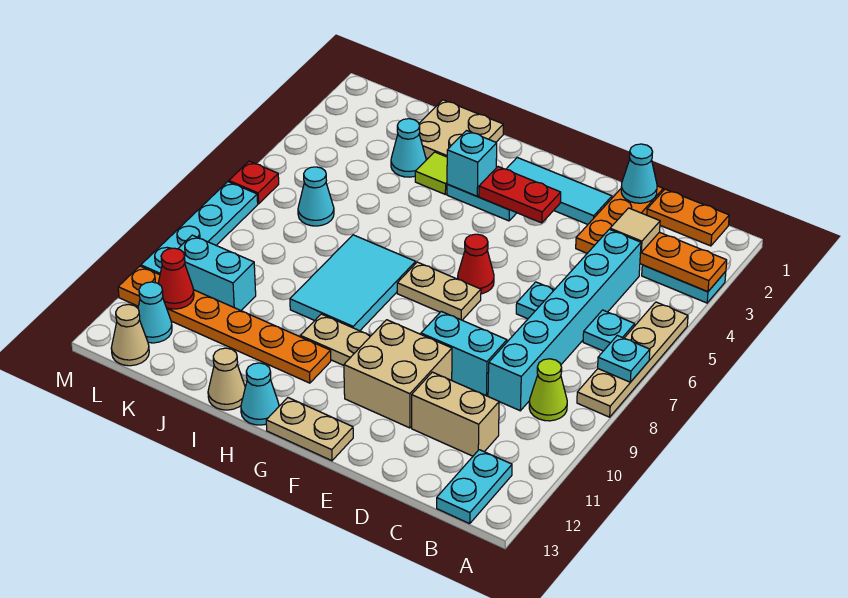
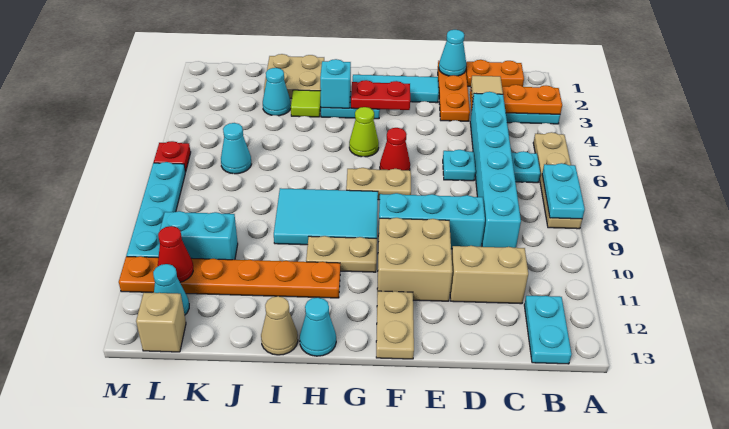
cyan 1x1 plate [598,335,650,382] -> cyan 1x2 plate [542,163,585,219]
lime 1x1 cone [529,359,567,421] -> lime 1x1 cone moved to [349,107,379,157]
cyan 1x2 brick [421,311,507,396] -> cyan 1x3 brick [378,193,485,249]
tan 1x2 plate [266,398,353,461] -> tan 1x2 plate turned to [376,291,414,359]
cyan 2x3 tile [290,235,416,331] -> cyan 2x3 tile turned to [274,188,378,245]
tan 1x1 cone [111,304,149,366] -> tan 1x1 brick [136,292,186,352]

